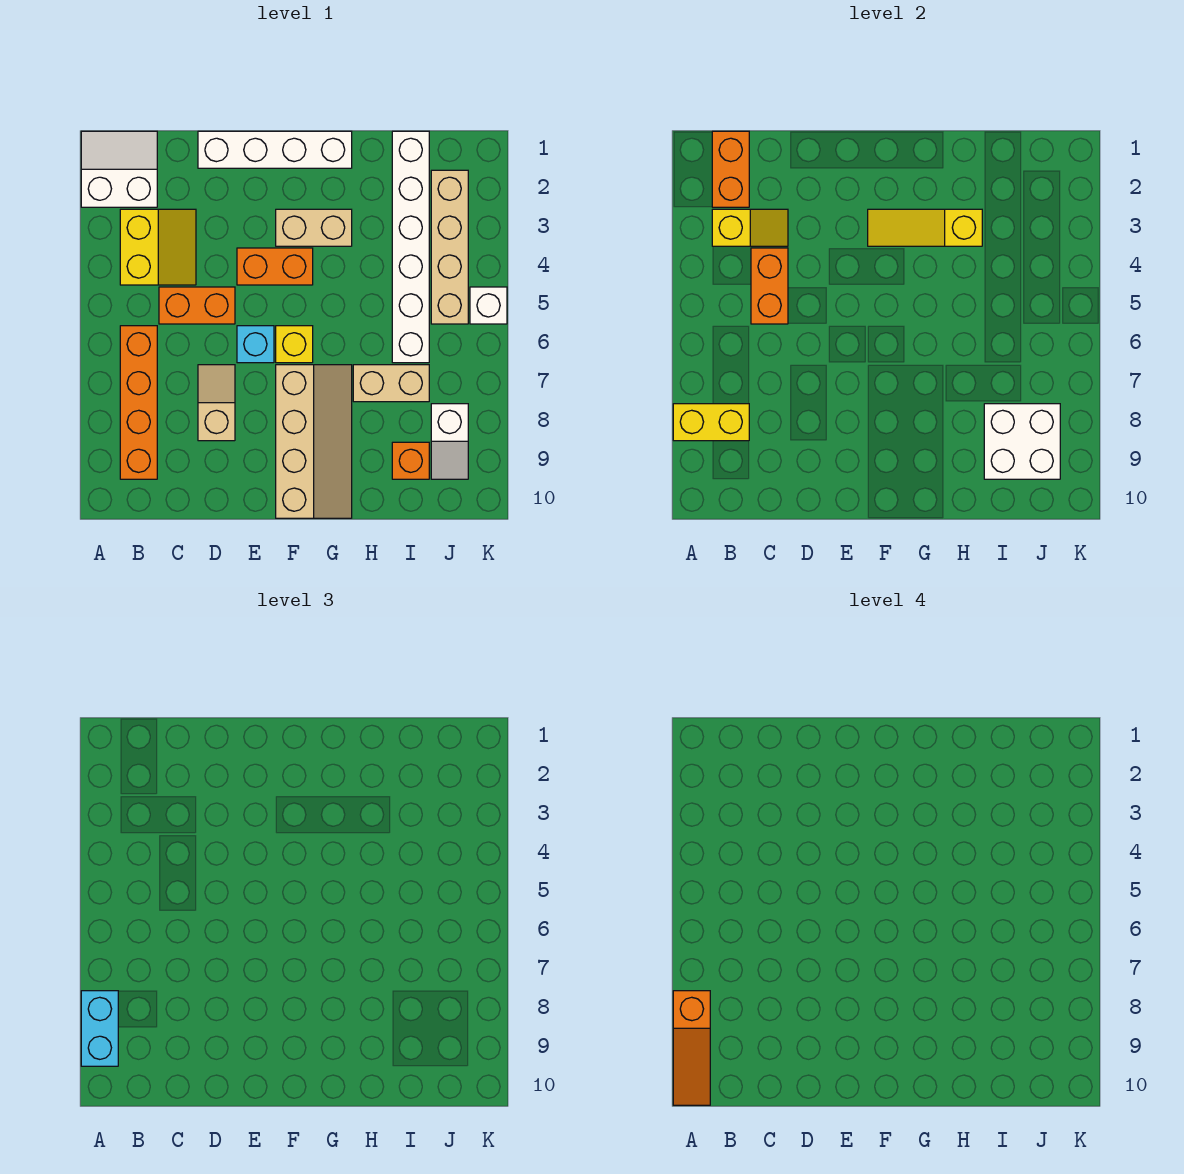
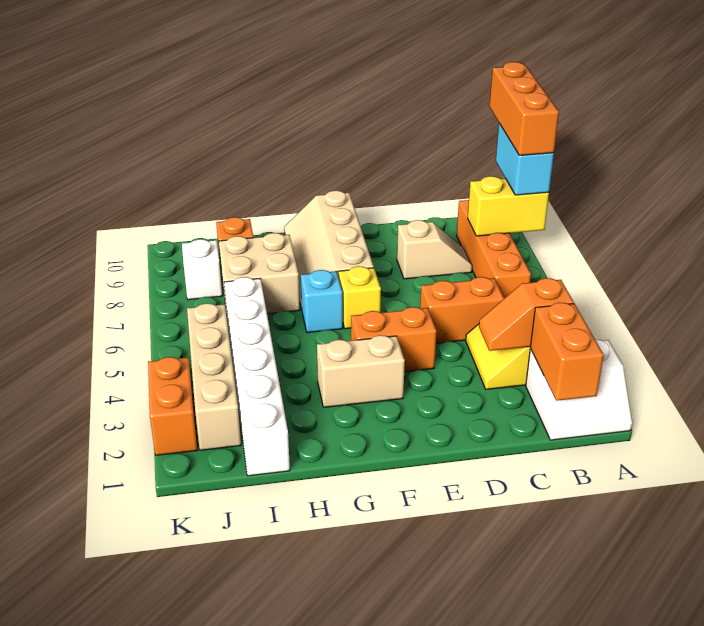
orange 1x3 slope [673,991,710,1105] -> orange 1x3 brick [489,62,559,155]
yellow 1x2 slope [712,209,788,246] -> orange 1x2 slope [479,278,574,351]
orange 1x2 brick [751,248,788,324] -> orange 1x2 brick moved to [148,357,197,455]
white 1x4 brick [198,131,352,168] -> none
tan 1x2 slope [198,365,235,441] -> tan 1x2 slope turned to [397,220,472,279]
cyan 1x1 brick [237,326,274,363] -> cyan 1x1 brick moved to [301,270,343,333]
yellow 1x3 slope [868,209,982,246] -> none
tan 1x2 brick [353,365,429,402] -> tan 2x2 brick [219,233,300,314]
white 2x2 brick [984,404,1060,479] -> none
white 1x1 brick [470,287,507,324] -> none

